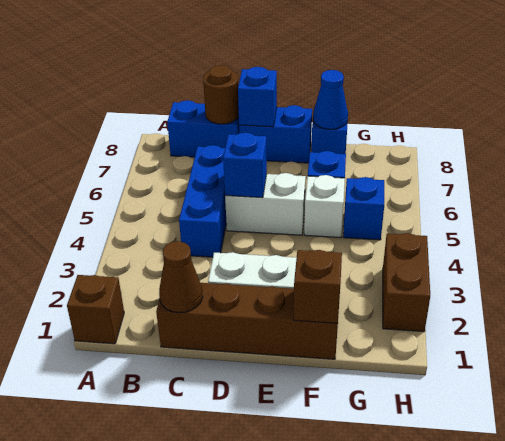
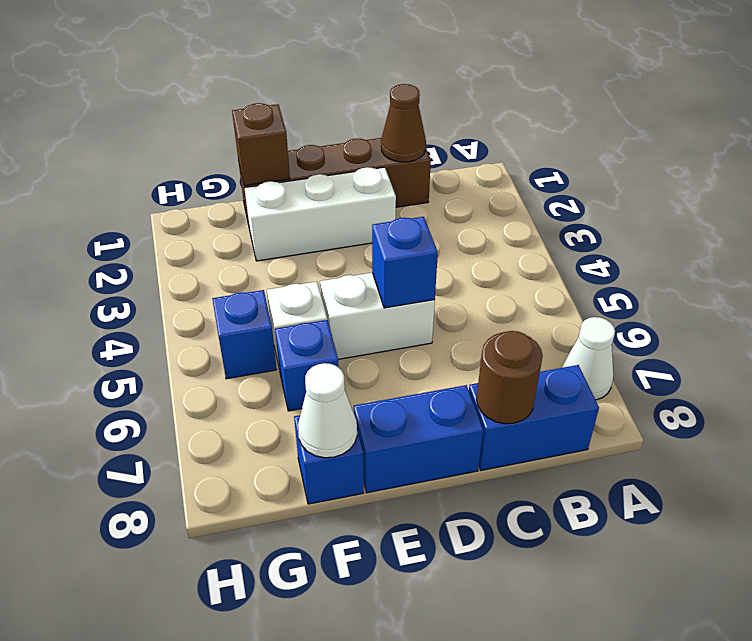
brown 1x1 brick [67,275,124,344] -> none
none -> white 1x1 cone [562,317,615,400]
blue 1x3 brick [179,145,226,257] -> none
blue 1x1 brick [238,67,277,127] -> none
blue 1x1 cone [313,70,348,129] -> white 1x1 cone [298,363,357,458]
brown 1x2 brick [383,233,430,332] -> none

